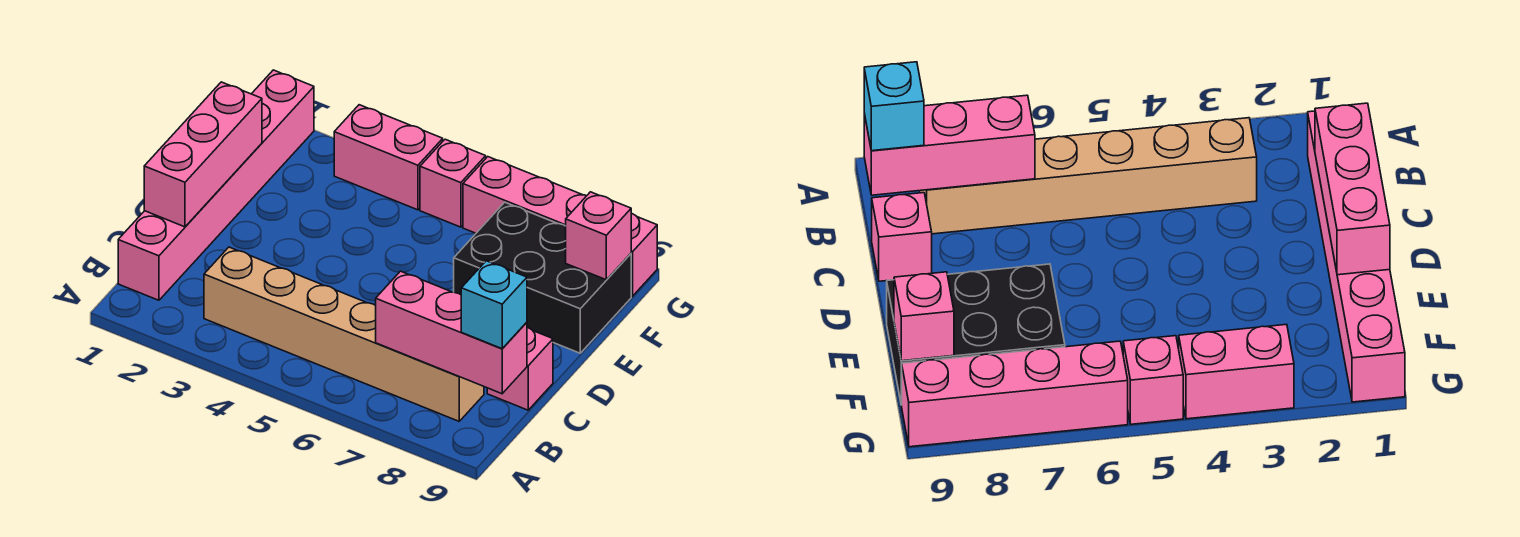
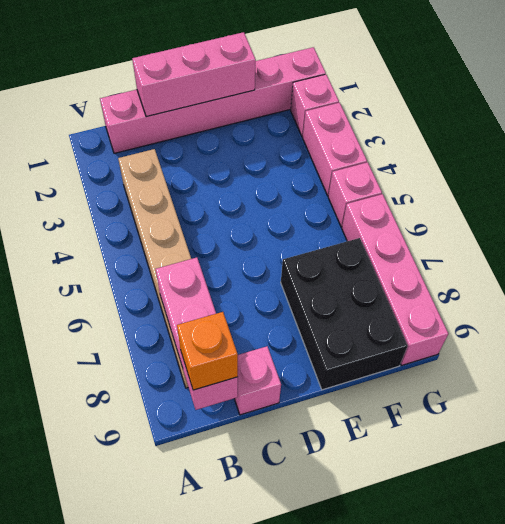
cyan 1x1 brick [461,261,527,349] -> orange 1x1 brick [177,312,238,390]
pink 1x1 brick [566,192,631,280] -> pink 1x1 brick moved to [291,75,339,137]

